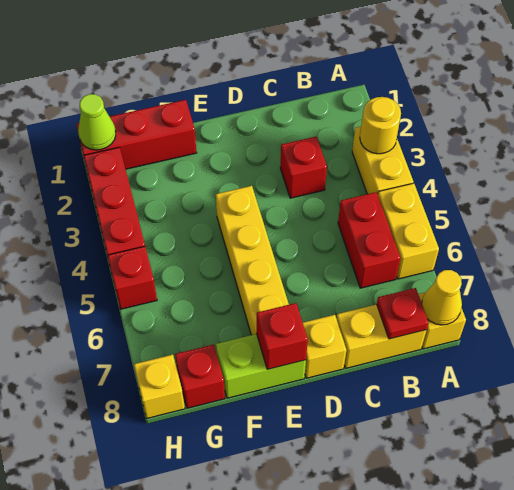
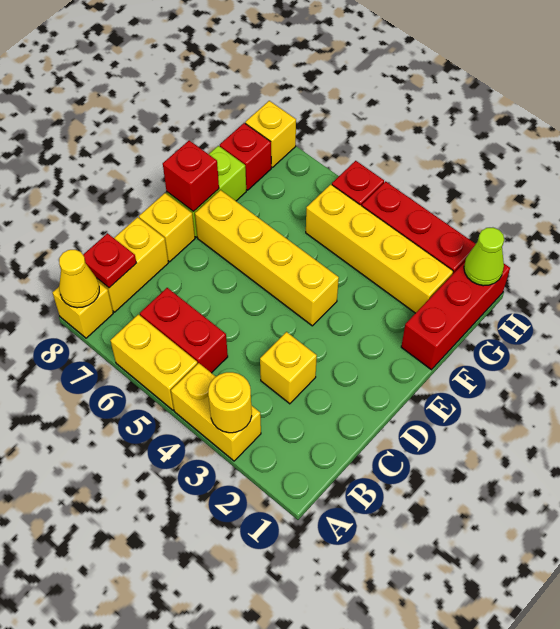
red 1x1 brick [280,137,327,198] -> yellow 1x1 brick [260,332,317,404]
none -> yellow 1x4 brick [306,184,453,313]

